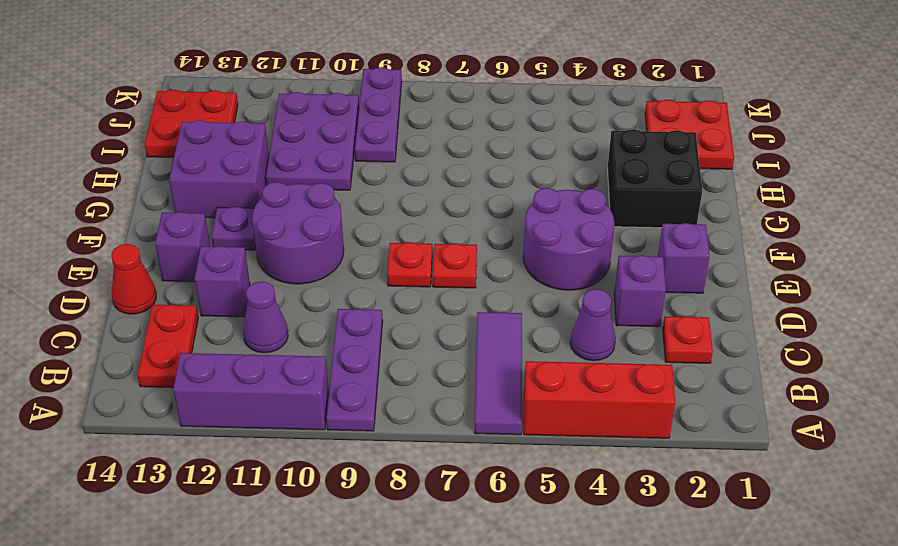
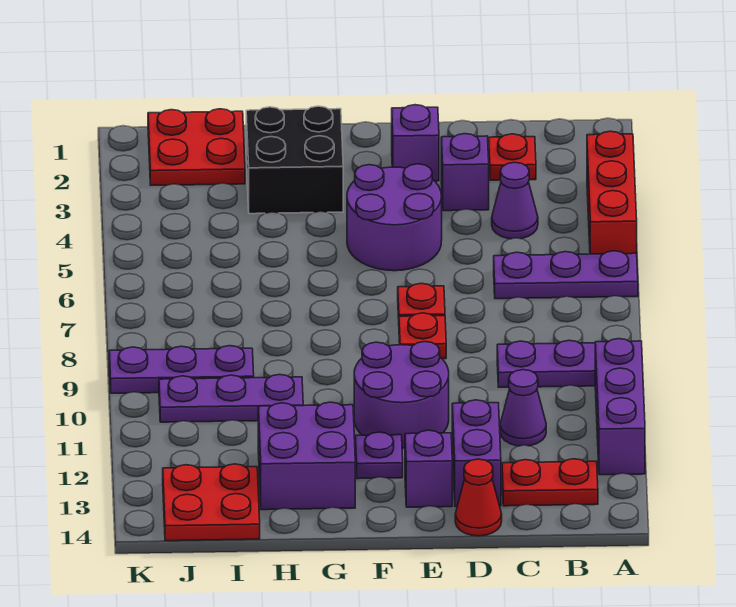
purple 1x3 tile [474,312,522,435] -> purple 1x3 plate [494,251,638,299]
purple 1x1 brick [195,246,250,317] -> purple 1x2 brick [452,400,501,507]
purple 2x3 plate [266,92,359,190] -> purple 1x3 plate [159,374,303,422]

